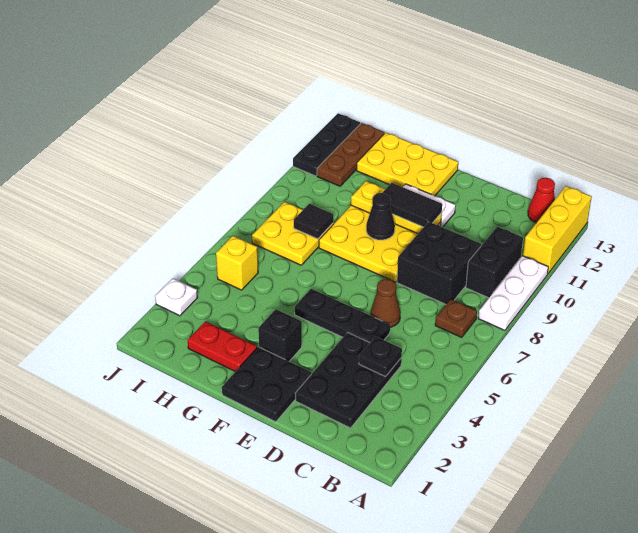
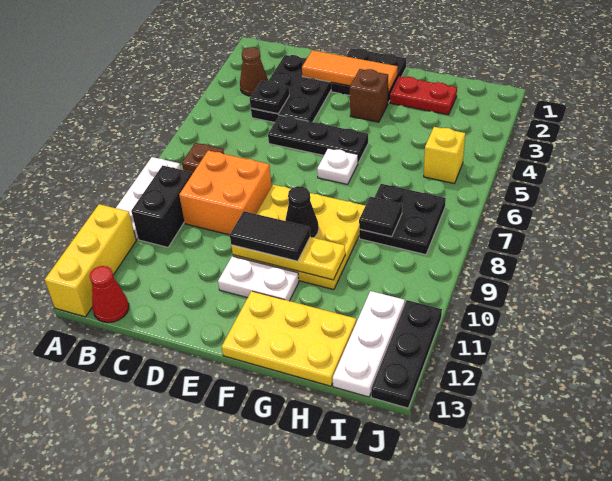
black 2x2 brick [397,222,481,304] -> orange 2x2 brick [179,151,272,235]
none -> orange 1x3 tile [302,50,398,93]
brown 1x1 cone [371,279,400,327] -> brown 1x1 cone moved to [240,47,268,96]
black 1x1 brick [258,309,302,361] -> brown 1x1 brick [350,69,388,122]
yellow 2x2 plate [252,202,333,265] -> black 2x2 plate [359,184,446,255]
brown 1x3 plate [317,123,384,186] -> white 1x3 plate [333,291,405,397]
white 1x1 plate [155,278,198,316] -> white 1x1 plate moved to [317,148,358,184]

